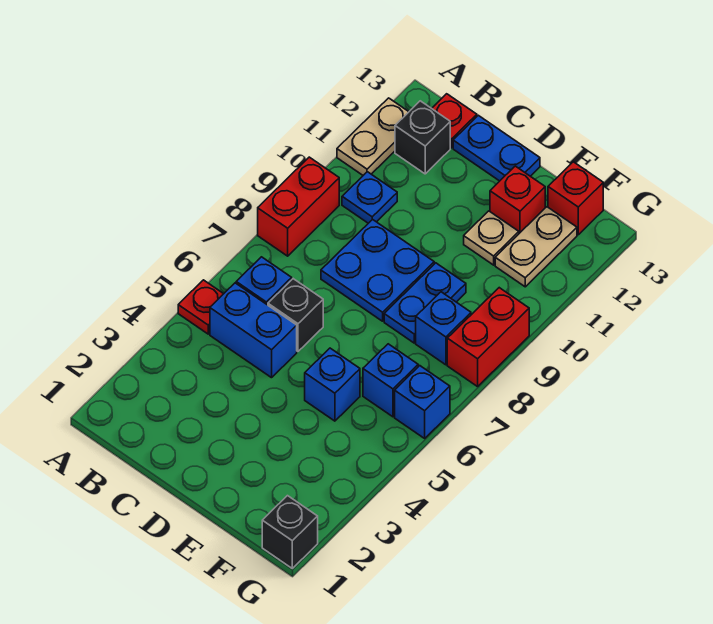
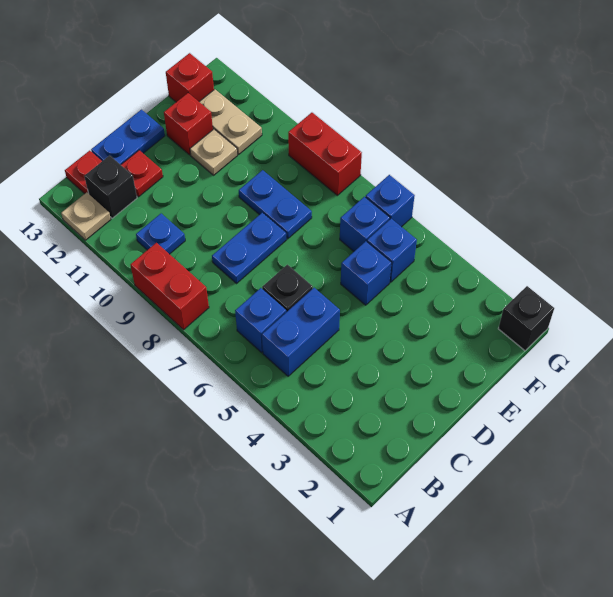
red 1x1 plate [178,280,223,334] -> red 1x1 plate moved to [121,150,163,197]
tan 1x2 plate [337,98,408,175] -> tan 1x1 plate [61,192,111,240]
blue 2x2 plate [321,219,434,321] -> blue 1x2 plate [212,213,287,283]
blue 1x1 brick [416,292,471,365] -> blue 1x1 brick moved to [367,219,417,282]

